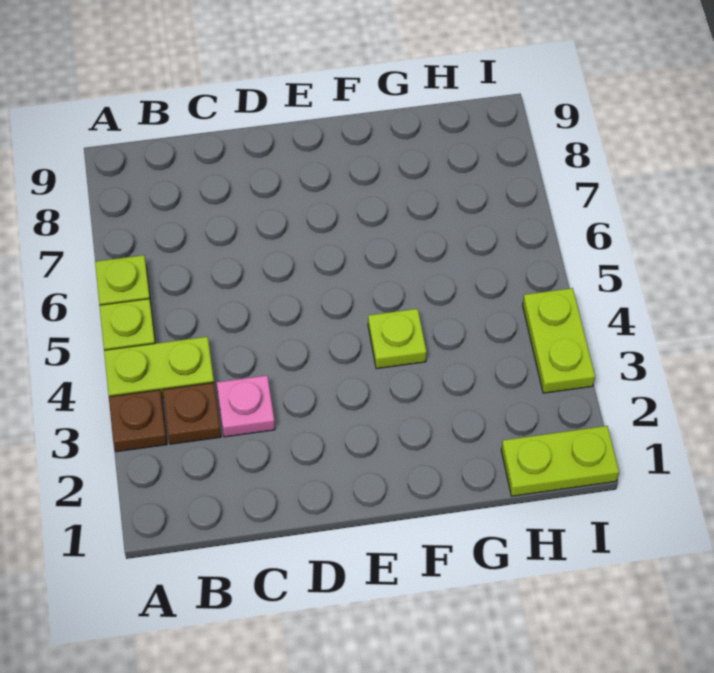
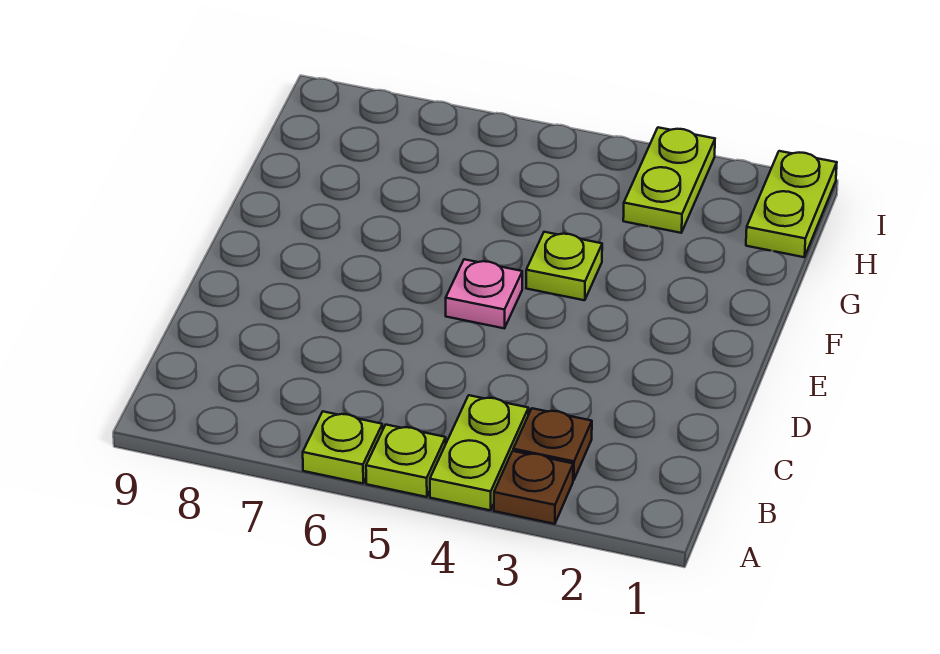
pink 1x1 plate [217,375,275,437] -> pink 1x1 plate moved to [446,259,522,328]
lime 1x2 plate [523,288,595,393] -> lime 1x2 plate turned to [623,127,715,233]

